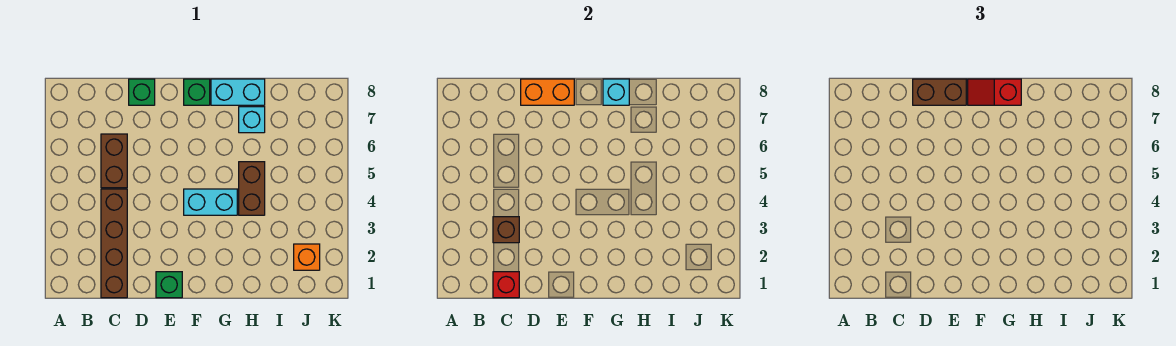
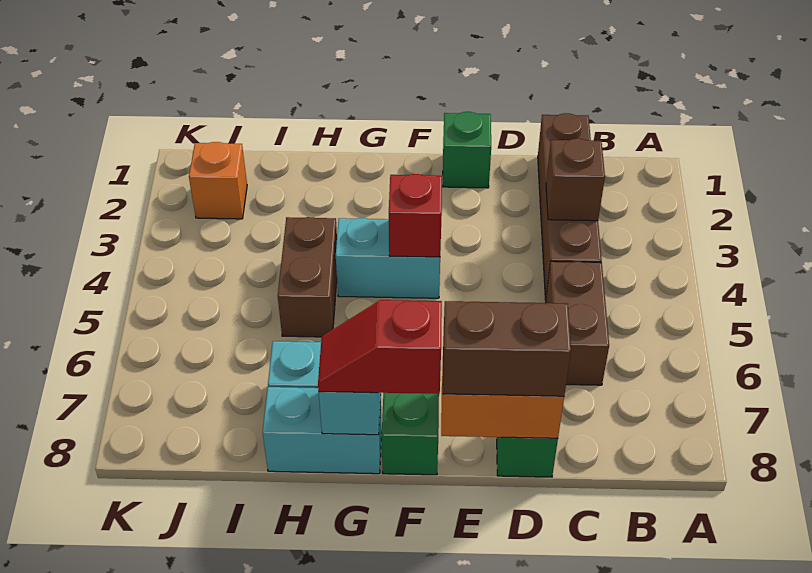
red 1x1 brick [493,272,519,298] -> red 1x1 brick moved to [389,174,442,257]
red 1x2 slope [968,79,1021,105] -> red 1x2 slope turned to [318,300,442,394]

